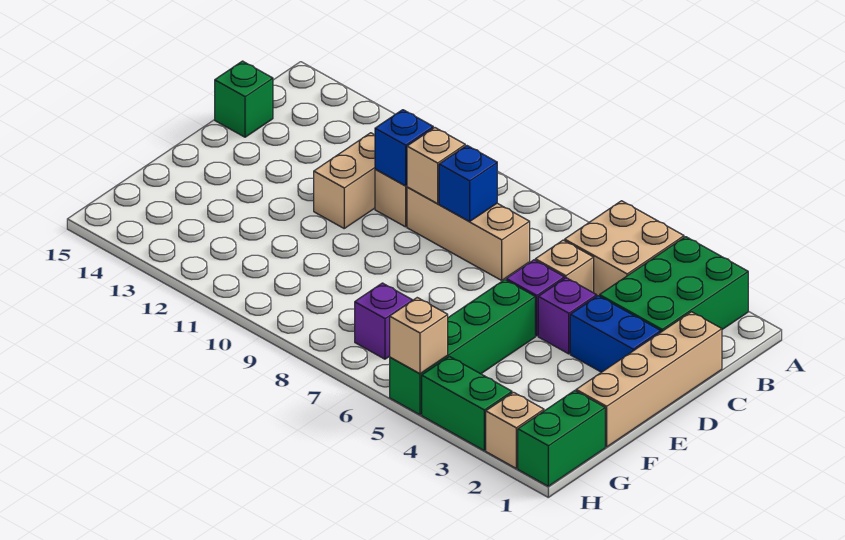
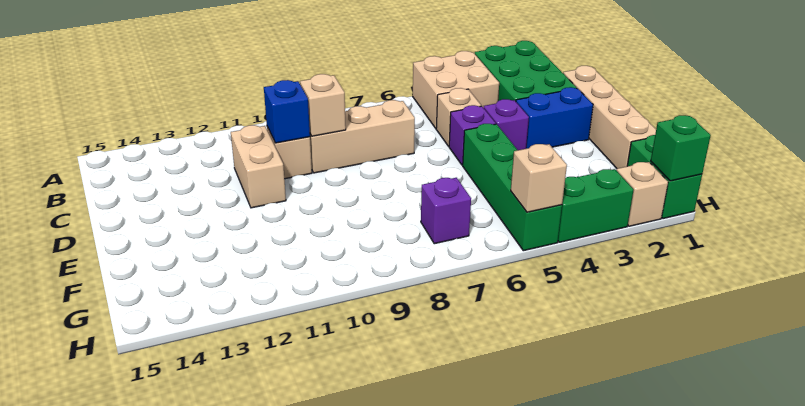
blue 1x1 brick [439,146,497,221] -> none
green 1x1 brick [215,61,273,137] -> green 1x1 brick moved to [651,115,711,181]

